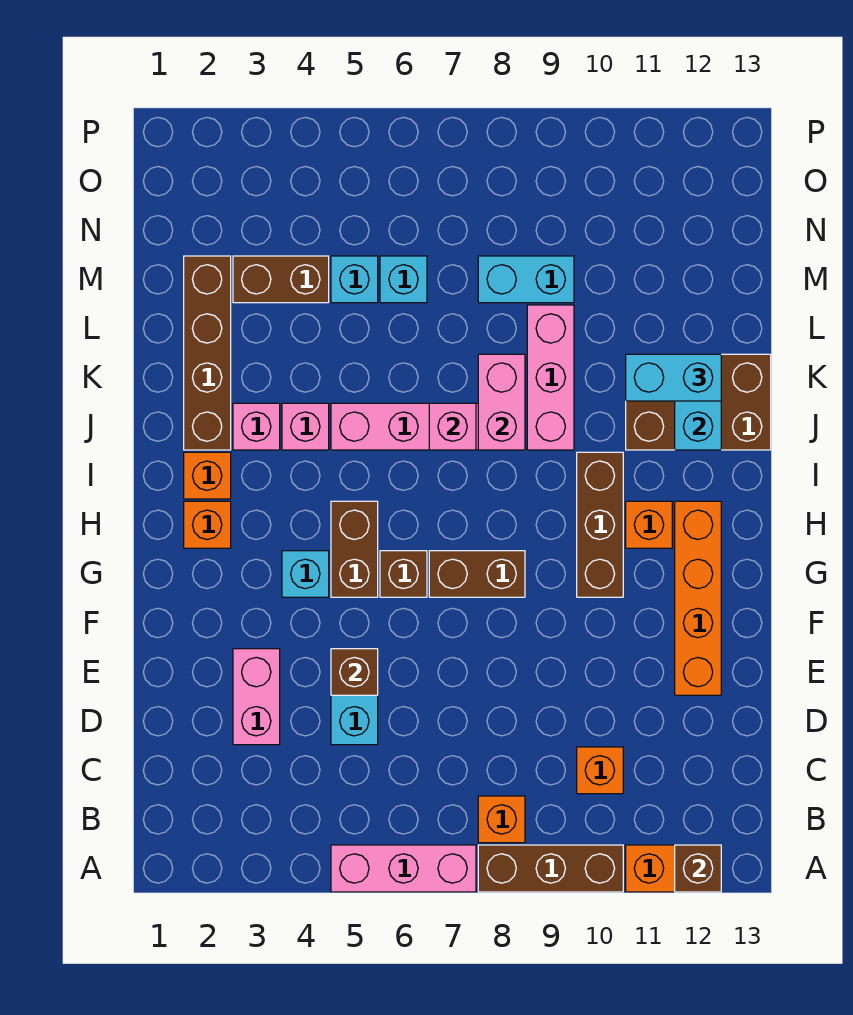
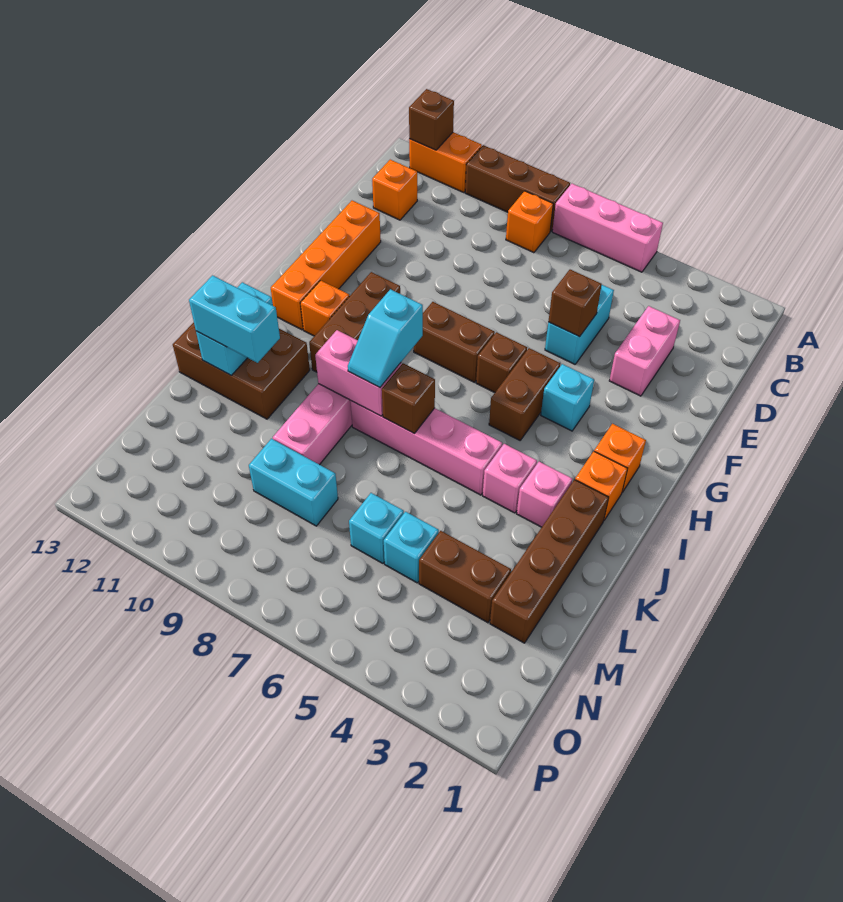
orange 1x1 brick [577,747,623,794] -> orange 1x1 brick moved to [372,160,417,220]
none -> cyan 1x2 slope [348,289,423,387]
pink 1x1 brick [429,403,476,450] -> brown 1x1 brick [382,363,435,434]
pink 1x2 brick [478,354,525,450] -> pink 1x2 brick turned to [315,330,401,416]

